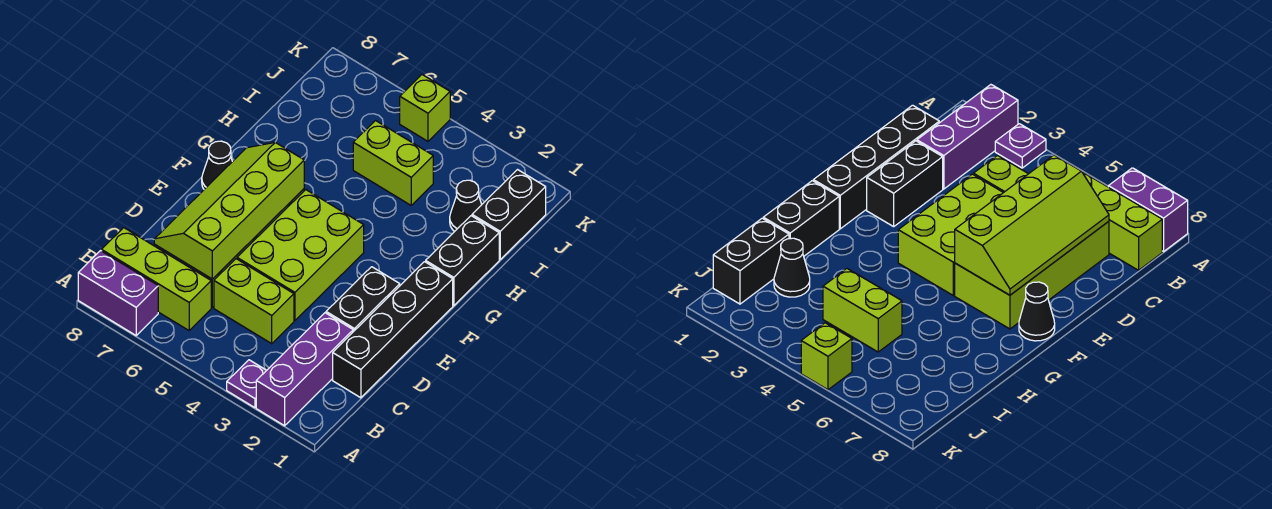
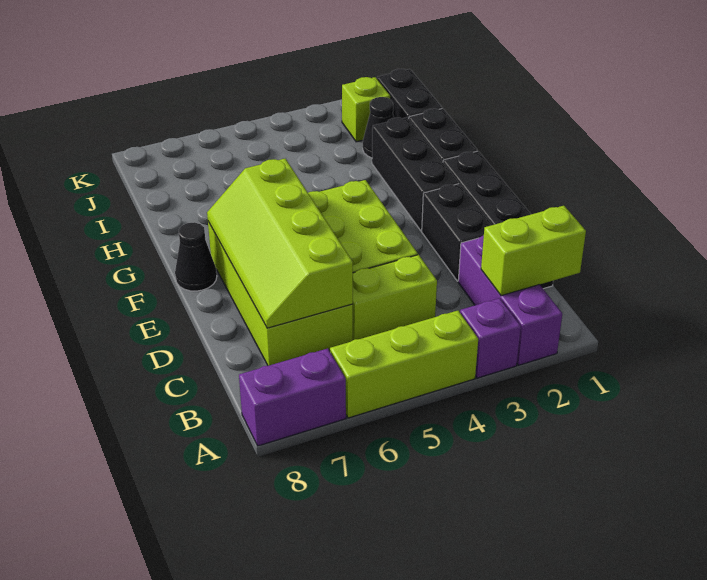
purple 1x1 plate [227,360,267,408] -> purple 1x1 brick [460,298,521,378]
lime 1x3 brick [102,228,211,330] -> lime 1x3 brick moved to [330,311,478,418]
none -> black 1x3 brick [372,117,459,231]
lime 1x2 brick [353,121,433,205] -> lime 1x2 brick moved to [481,206,586,296]
lime 1x1 brick [400,75,450,141] -> lime 1x1 brick moved to [342,77,390,142]

